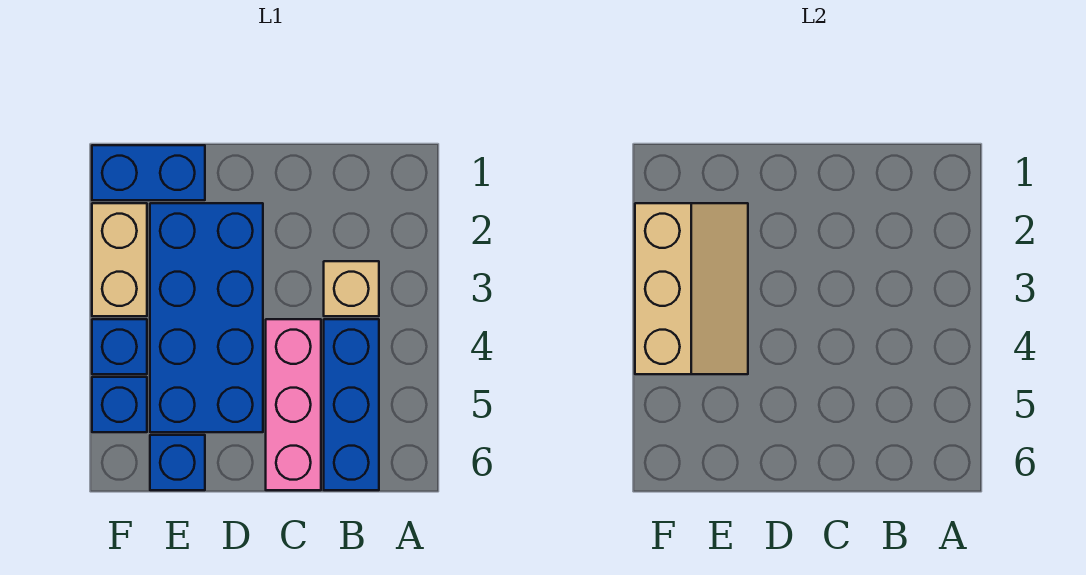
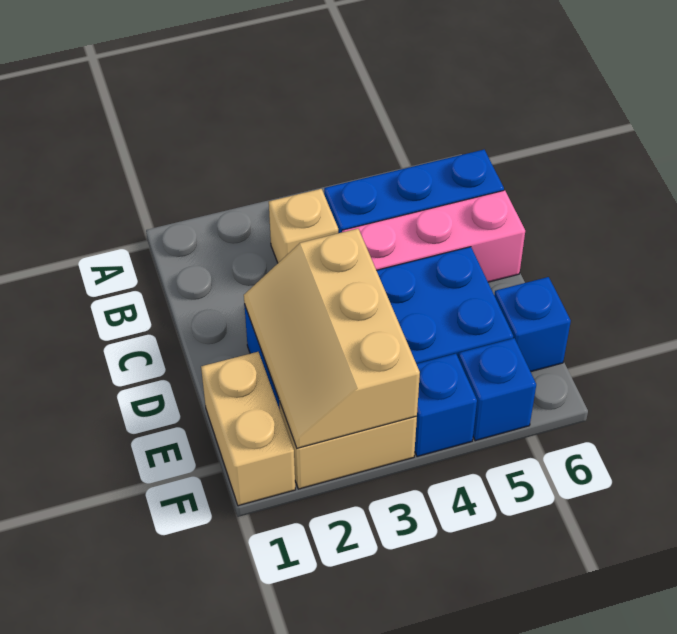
blue 1x2 brick [92,145,205,200] -> tan 1x2 brick [201,352,295,506]
tan 2x3 slope [635,203,748,374] -> tan 2x3 slope turned to [244,229,420,448]

